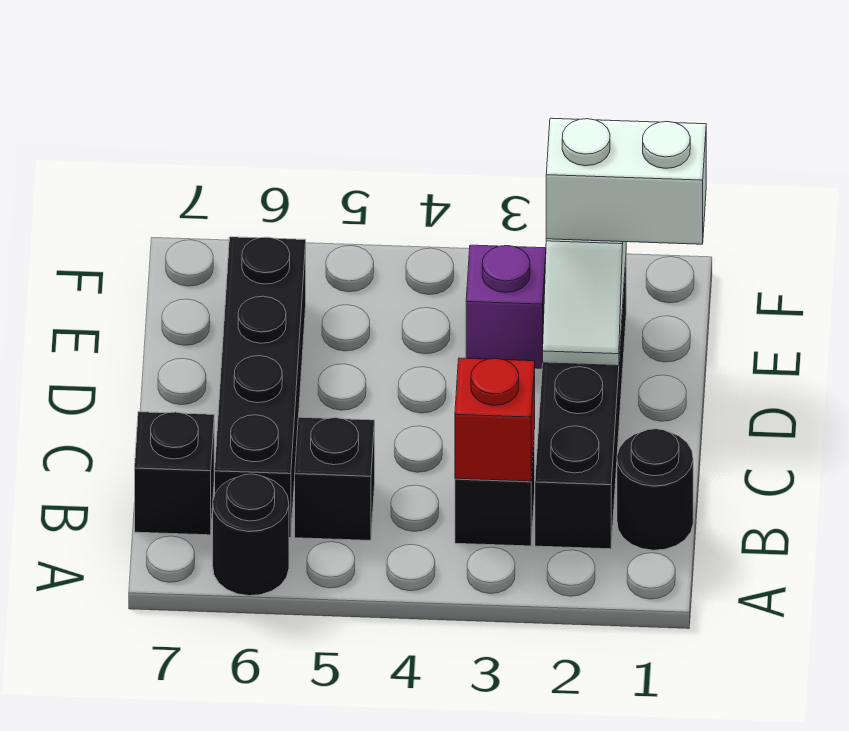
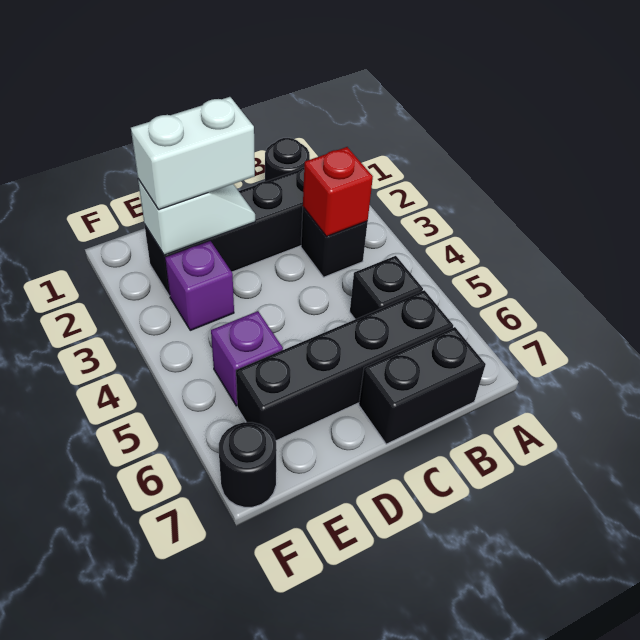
black 1x1 round brick [213,474,289,596] -> black 1x1 round brick moved to [219,422,277,507]
black 1x1 brick [135,412,214,535] -> black 1x2 brick [359,327,486,444]
white 1x2 brick [546,118,706,244] -> white 1x2 brick turned to [131,97,255,210]
none -> purple 1x1 brick [211,311,283,406]

